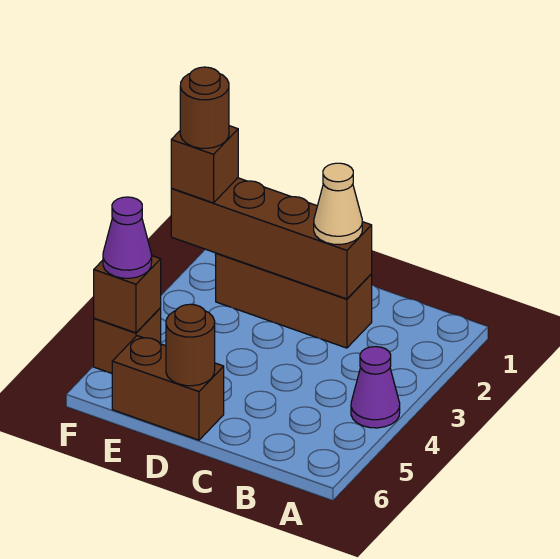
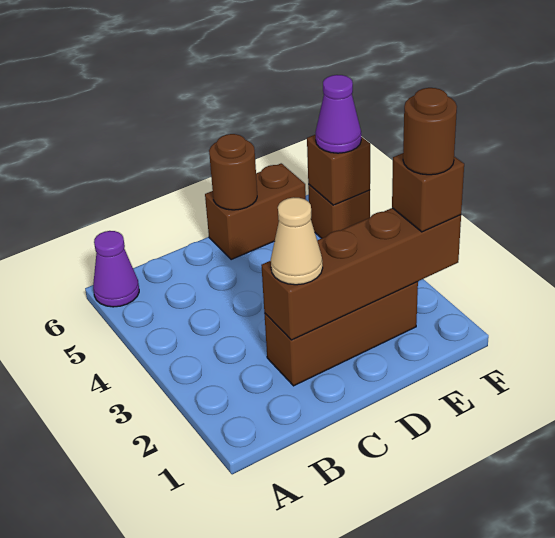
purple 1x1 cone [351,347,400,428] -> purple 1x1 cone moved to [93,231,139,307]

